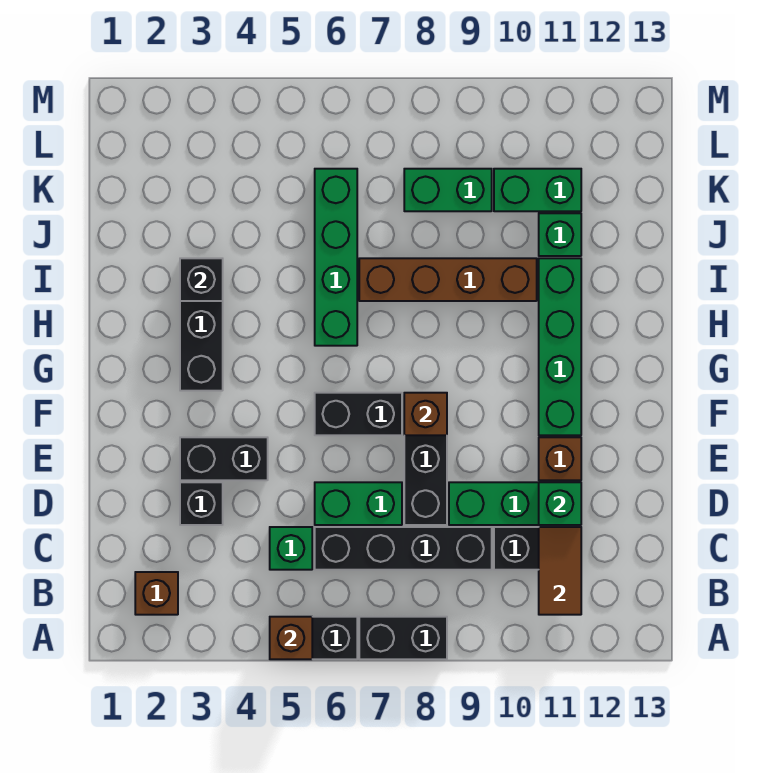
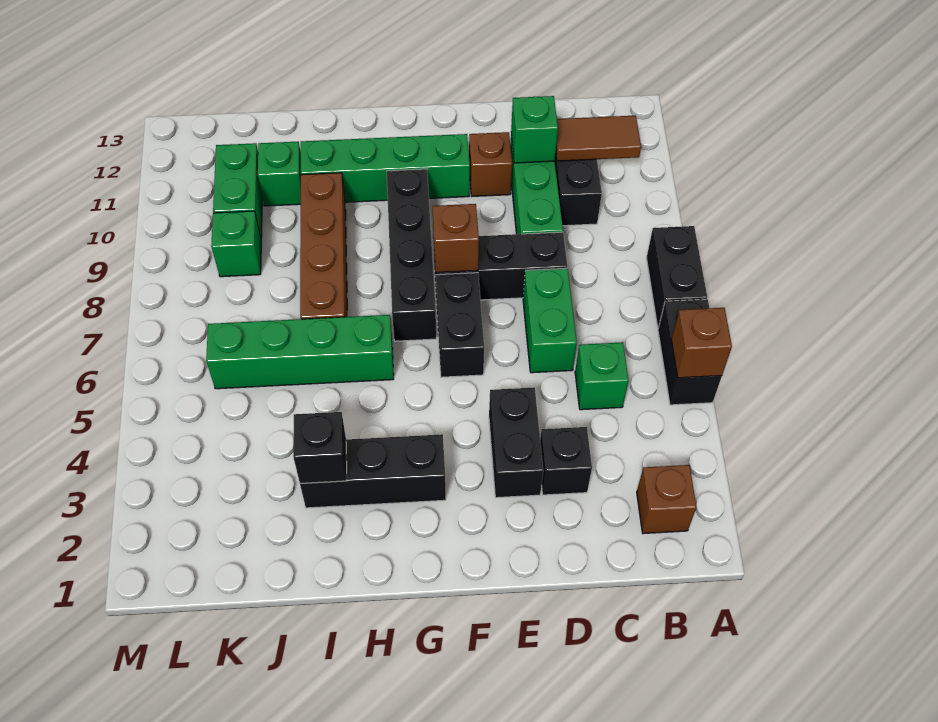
black 1x4 brick [315,527,492,570] -> black 1x4 brick moved to [387,169,436,341]
green 1x2 brick [404,169,492,211] -> green 1x1 brick [211,211,261,277]

